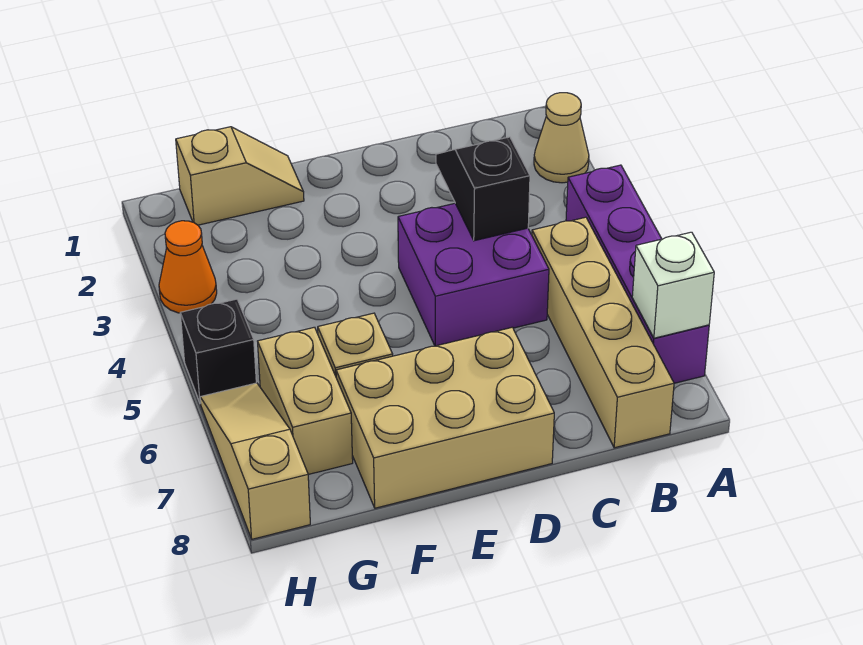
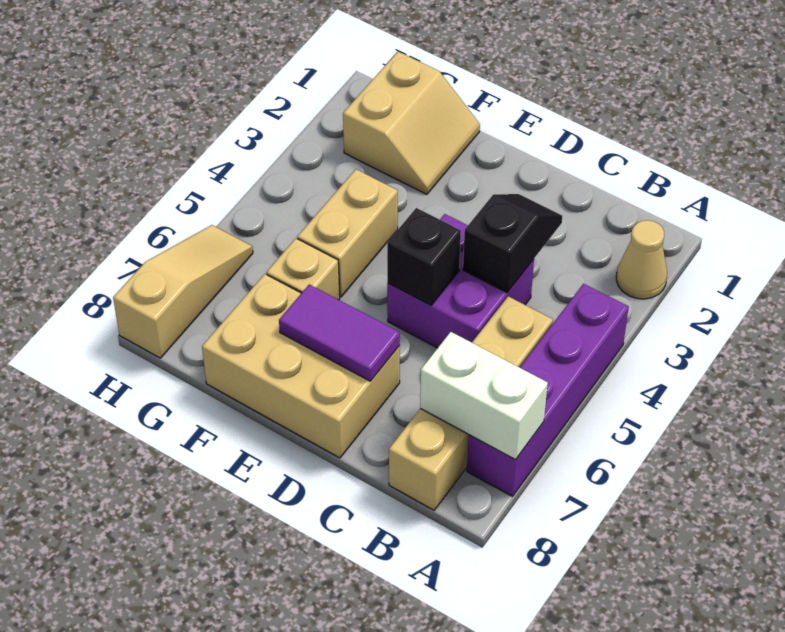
white 1x1 brick [632,232,714,338] -> white 1x2 brick [420,332,548,460]
none -> purple 1x2 tile [279,284,400,381]
tan 1x2 slope [176,127,304,225] -> tan 2x2 slope [343,52,480,194]
tan 1x2 brick [258,327,353,474] -> tan 1x2 brick moved to [297,169,398,297]
orange 1x1 cone [159,221,217,313] -> none
black 1x1 brick [180,299,256,404] -> black 1x1 brick moved to [387,208,461,305]

